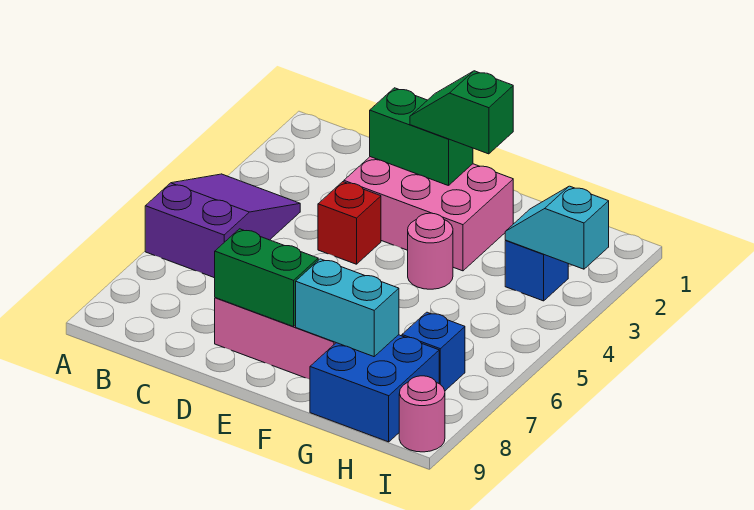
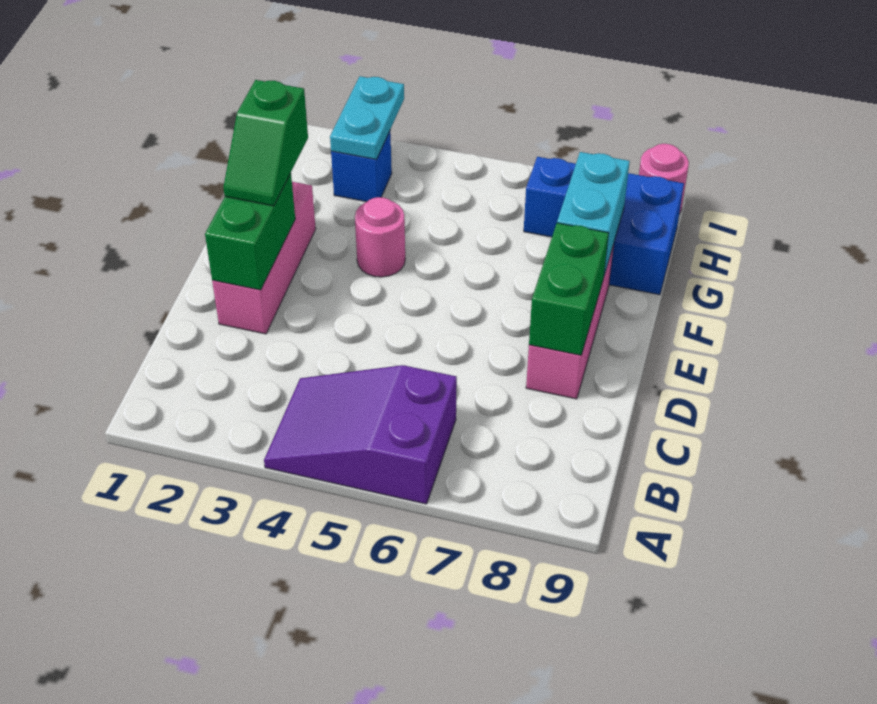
pink 2x3 brick [344,157,513,271] -> pink 1x3 brick [212,182,316,334]
red 1x1 brick [318,182,381,264] -> none
cyan 1x2 slope [505,186,609,269] -> cyan 1x2 plate [330,76,404,160]

